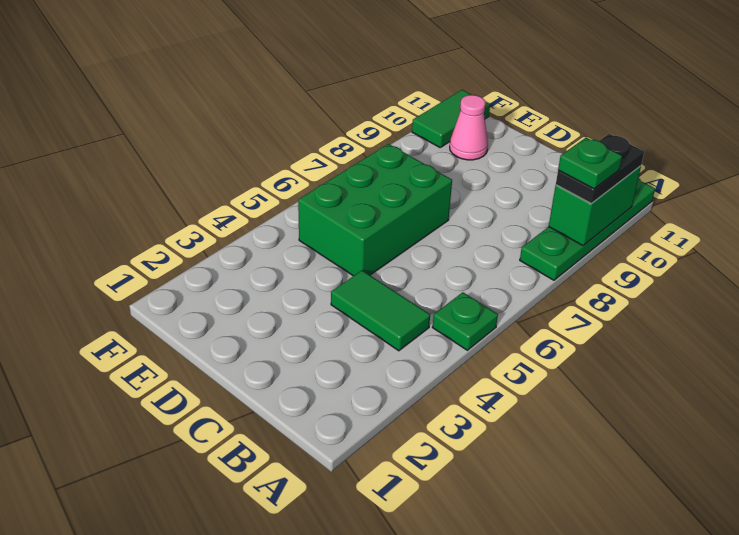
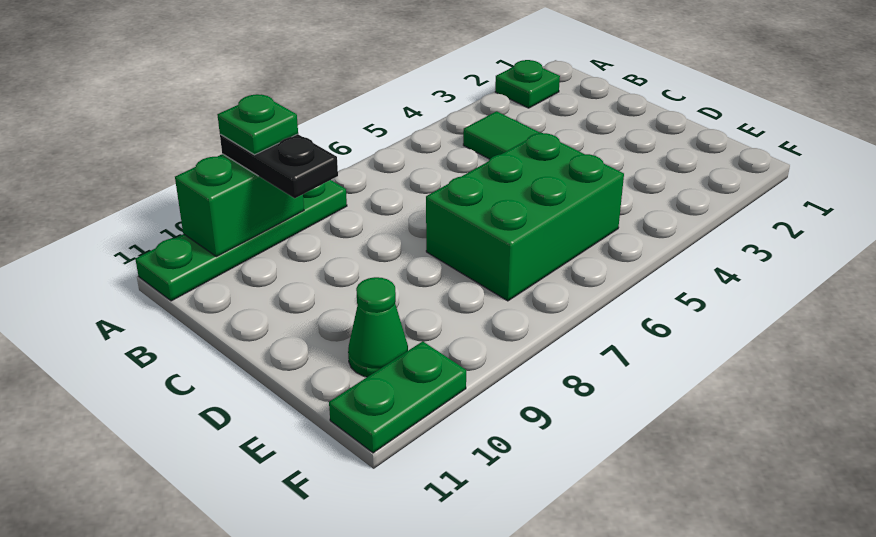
green 1x1 plate [432,292,498,350] -> green 1x1 plate moved to [495,60,560,108]
black 1x2 plate [556,134,644,204] -> black 1x2 plate turned to [220,134,338,198]
pink 1x1 cone [450,95,488,160] -> green 1x1 cone [348,277,408,377]
green 1x2 tile [412,90,490,147] -> green 1x2 plate [329,341,466,453]

